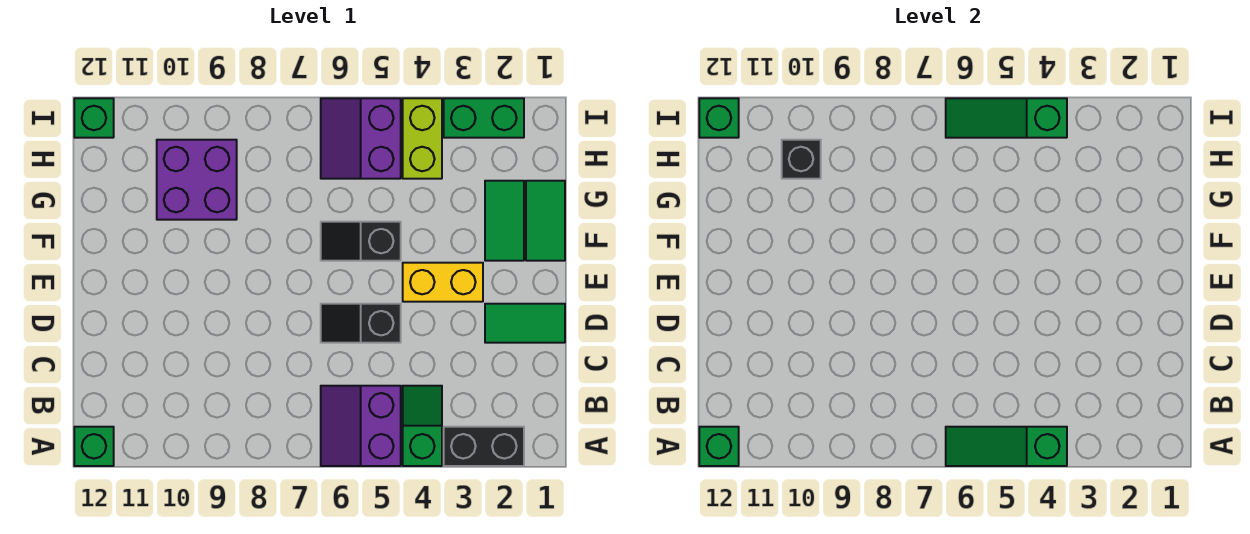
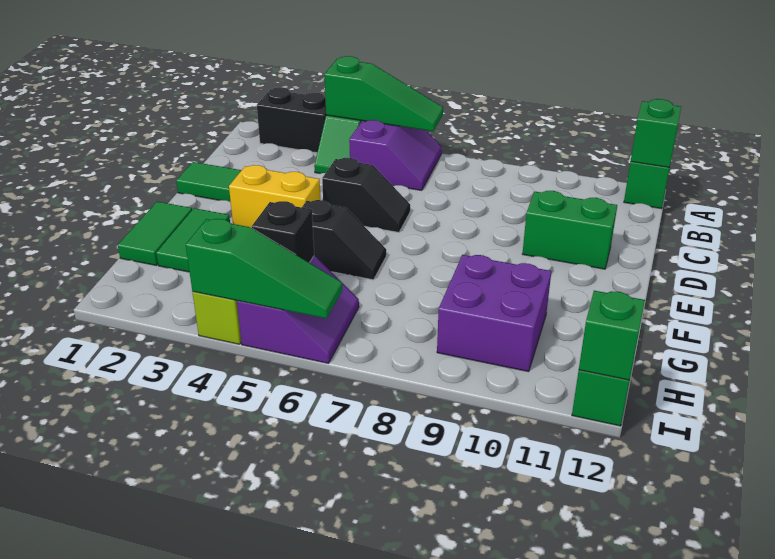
black 1x1 brick [782,140,821,179] -> black 1x1 brick moved to [252,201,314,263]
green 1x2 brick [444,98,524,138] -> green 1x2 brick moved to [522,191,617,269]

